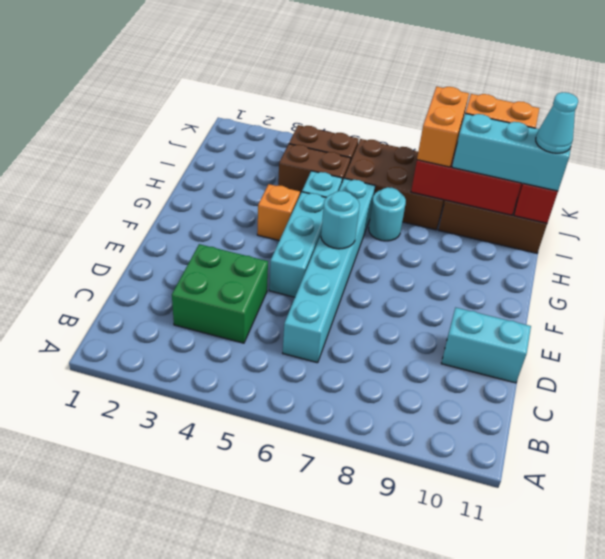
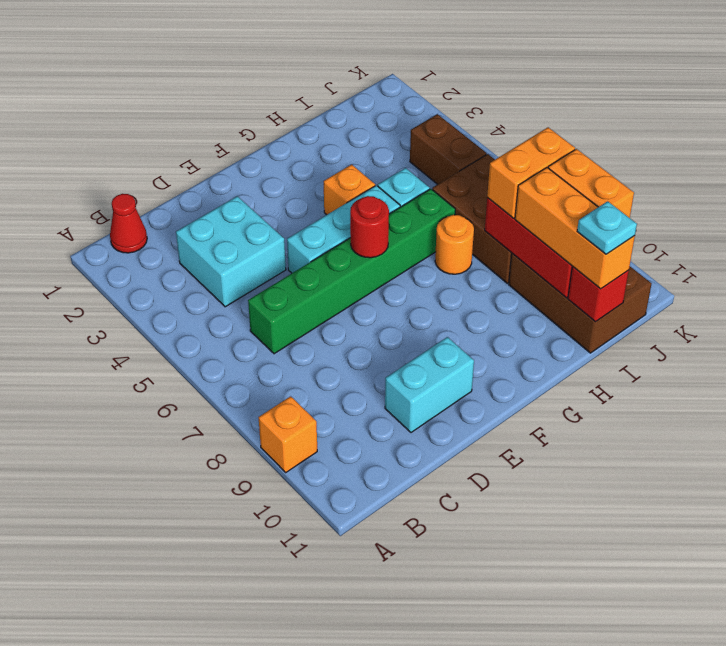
none -> orange 1x1 brick [258,396,317,472]
none -> red 1x1 cone [110,194,147,253]
green 2x2 brick [172,244,268,343] -> cyan 2x2 brick [176,196,286,307]
cyan 1x6 brick [283,178,375,363] -> green 1x6 brick [248,189,455,354]
cyan 1x2 brick [441,308,531,383] -> cyan 1x2 brick turned to [385,337,474,433]
cyan 1x1 round brick [321,191,360,249] -> red 1x1 round brick [350,196,389,258]
cyan 1x1 round brick [369,187,406,241] -> orange 1x1 round brick [435,215,474,274]
brown 1x2 brick [278,144,351,194] -> none
cyan 1x3 brick [452,113,571,191] -> orange 1x3 brick [515,168,635,289]
cyan 1x1 cone [536,92,578,153] -> cyan 1x1 plate [577,201,637,254]

